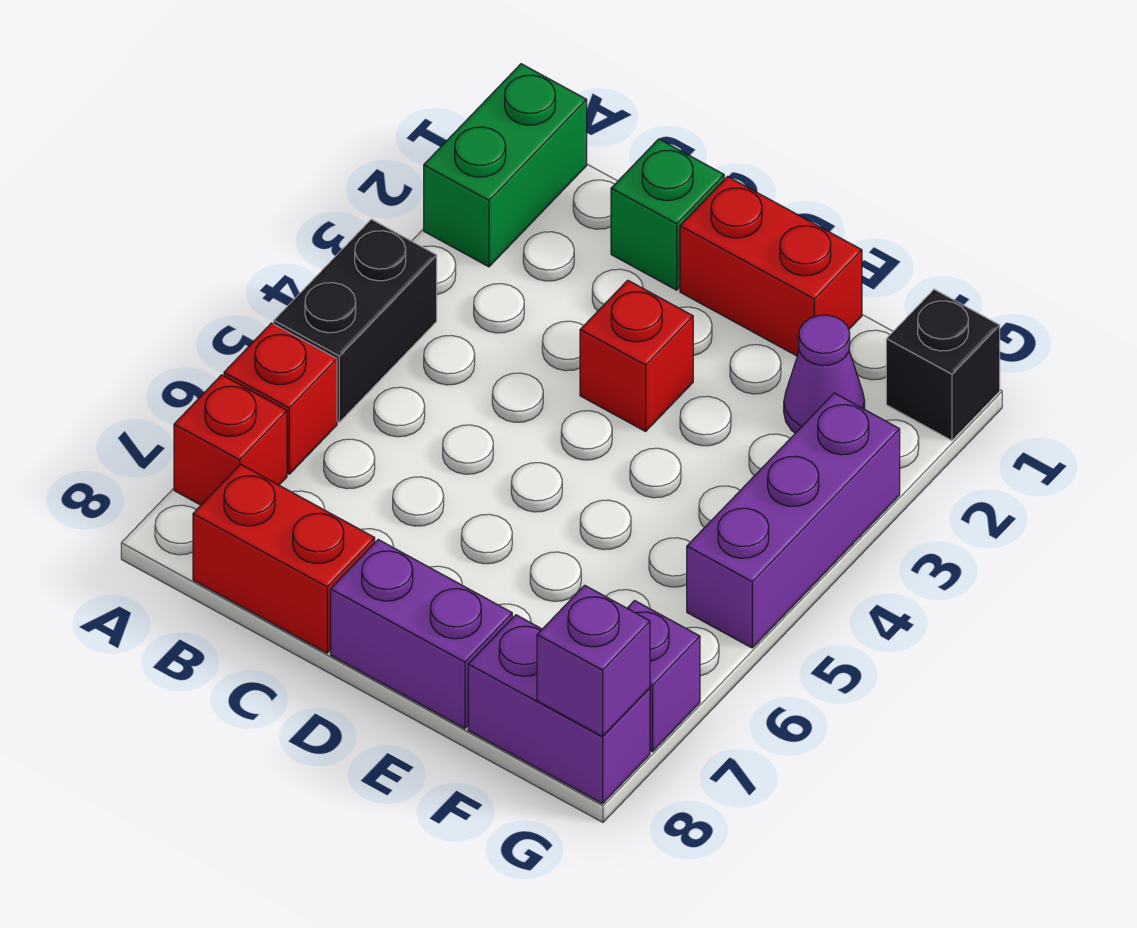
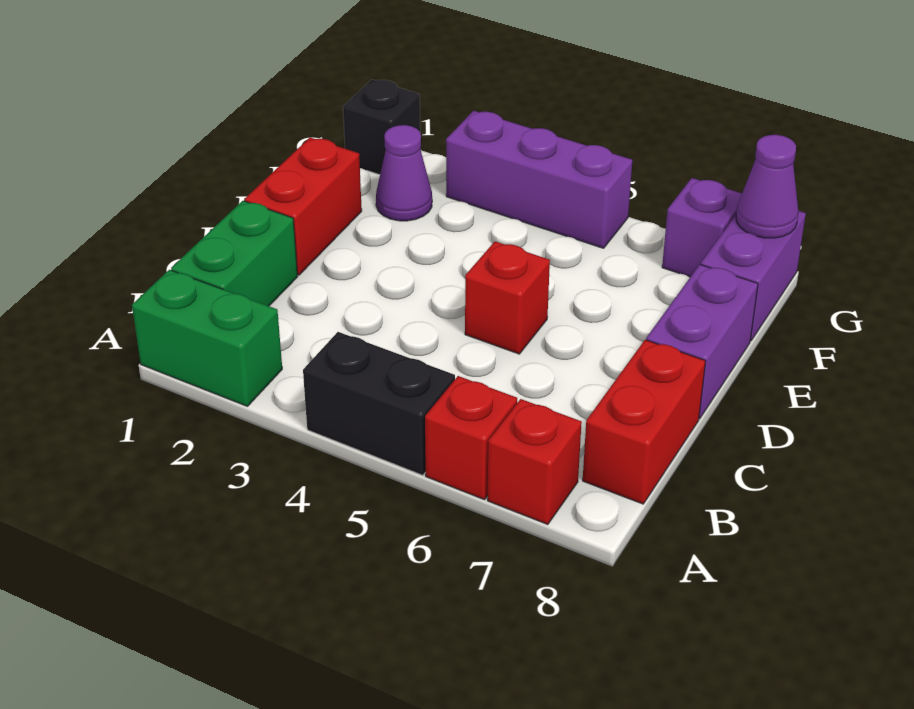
green 1x1 brick [611,139,724,290] -> green 1x2 brick [171,201,298,306]
red 1x1 brick [580,280,693,431] -> red 1x1 brick moved to [465,241,550,354]
purple 1x1 brick [537,585,650,737] -> purple 1x1 cone [736,135,799,238]

